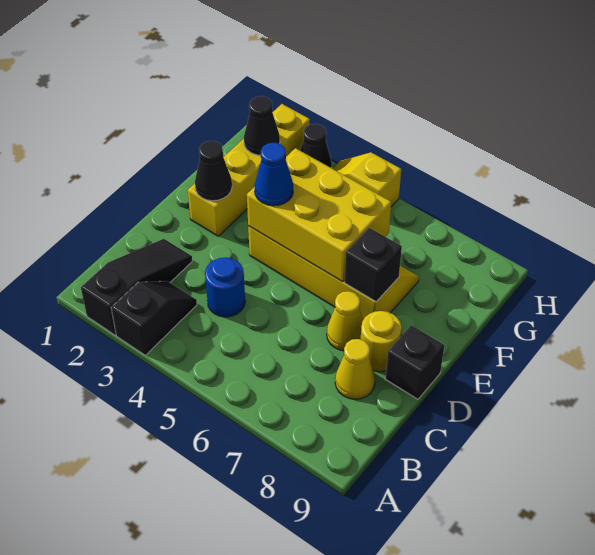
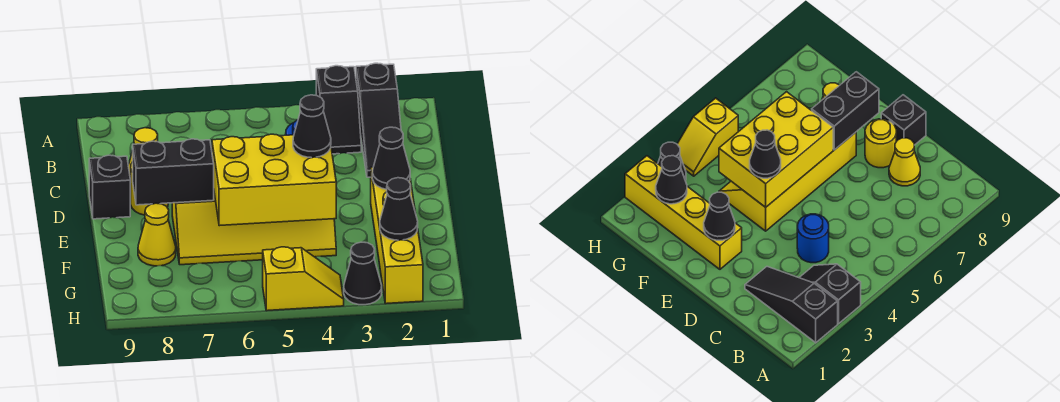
yellow 1x1 cone [327,291,363,351] -> yellow 1x1 cone moved to [138,203,176,266]
blue 1x1 cone [254,143,293,206] -> black 1x1 cone [293,95,331,158]
black 1x1 brick [344,228,402,302] -> black 1x2 brick [133,139,214,205]

